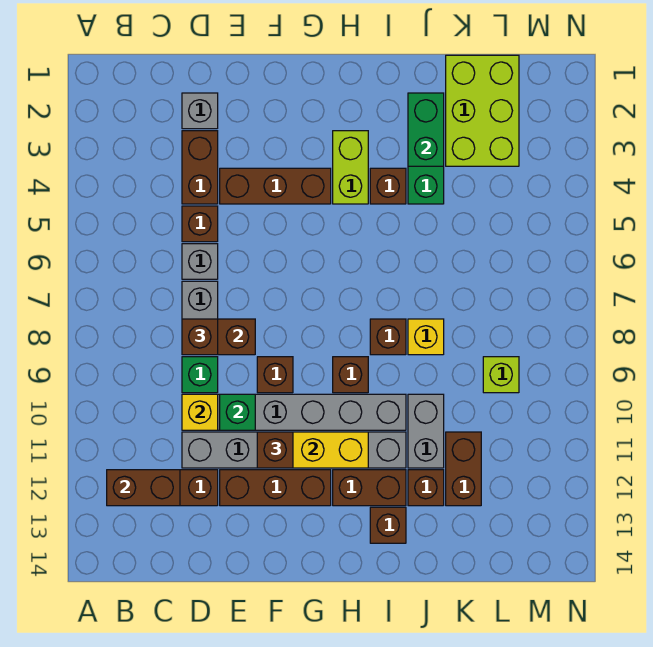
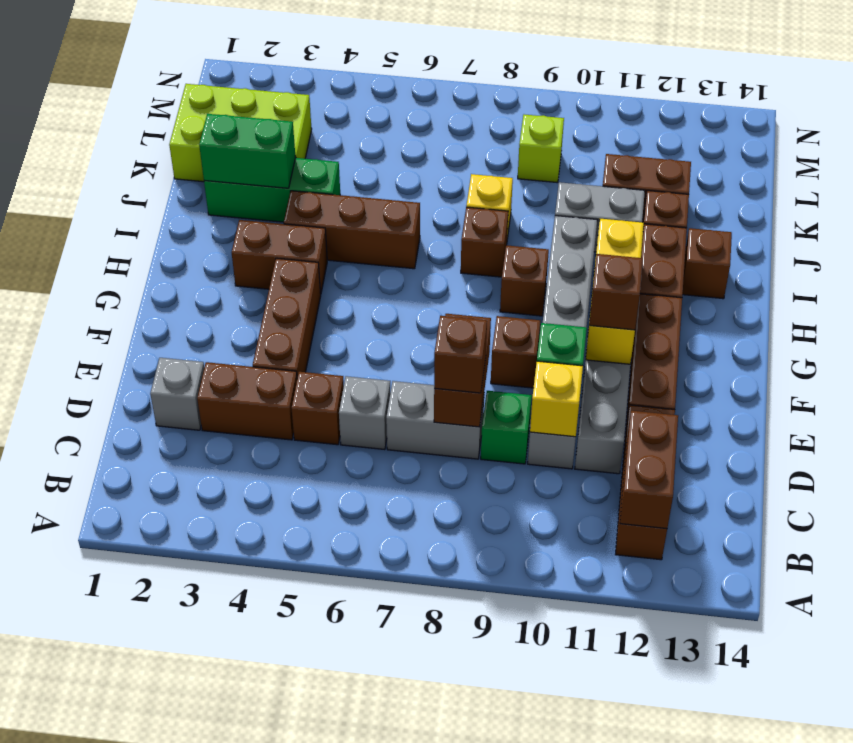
lime 1x2 brick [333,131,368,204] -> brown 1x2 brick [232,220,327,293]
brown 1x1 brick [370,168,406,204] -> brown 1x3 brick [284,191,420,269]

